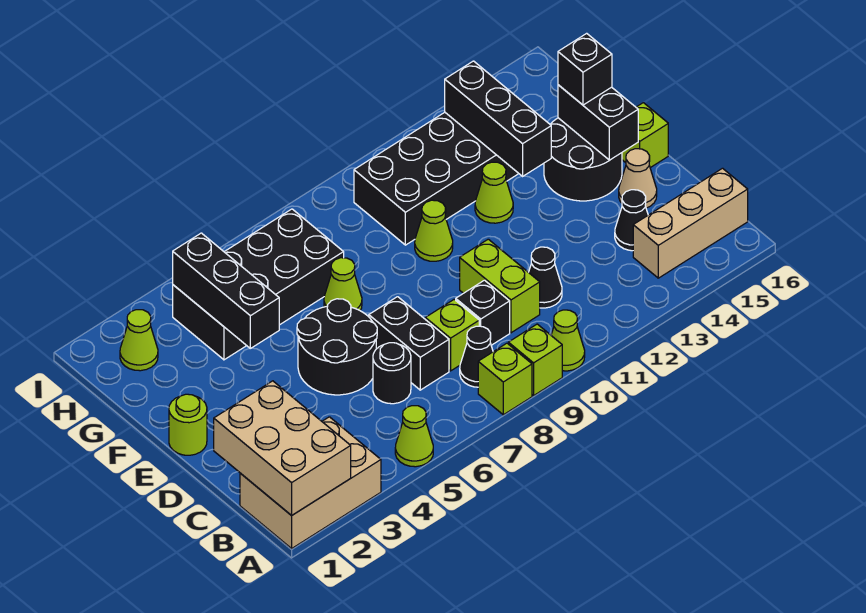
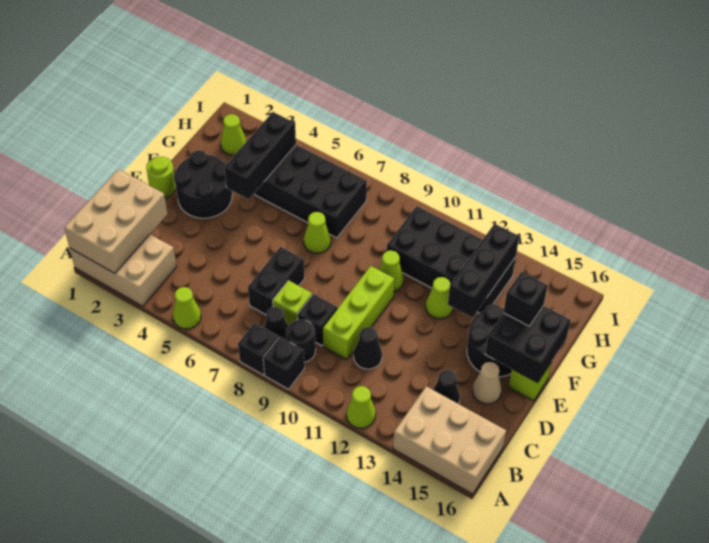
lime 1x1 brick [478,343,532,415] -> black 1x1 brick [238,323,279,375]
lime 1x1 brick [508,324,562,396] -> black 1x1 brick [263,337,305,389]
lime 1x1 cone [551,310,585,371] -> lime 1x1 cone moved to [346,386,376,428]
tan 1x3 brick [633,168,748,278] -> tan 2x3 brick [393,386,506,494]
black 1x1 round brick [373,343,411,404] -> black 1x1 round brick moved to [286,320,316,362]
lime 1x2 brick [460,239,540,333] -> lime 1x3 brick [323,266,394,360]
black 2x2 round brick [297,299,377,395] -> black 2x2 round brick moved to [174,150,232,218]
black 1x2 brick [558,85,638,160] -> black 2x2 brick [485,306,571,383]

